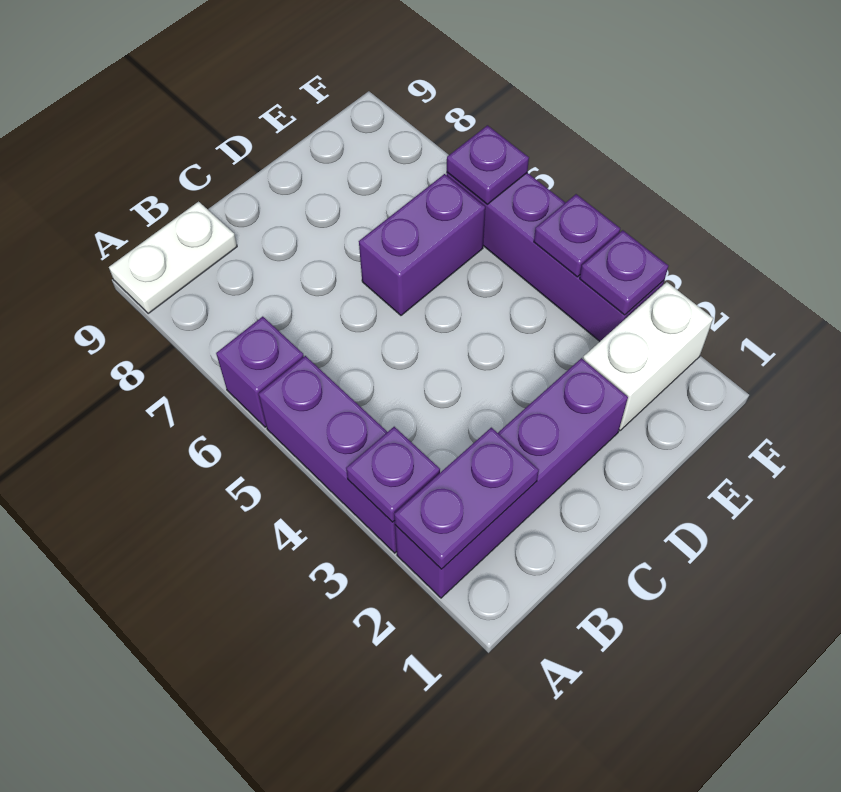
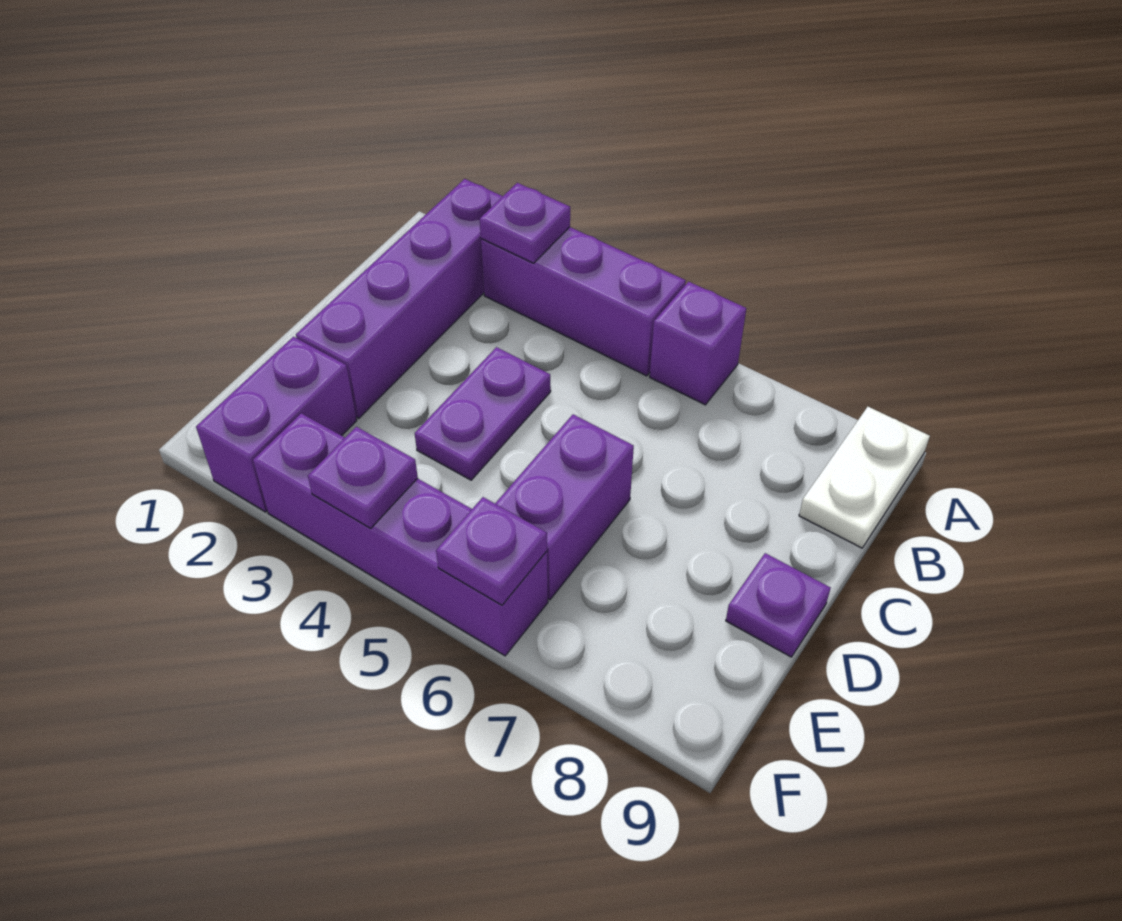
purple 1x2 plate [394,428,539,569] -> purple 1x2 plate moved to [415,347,551,480]
white 1x2 brick [583,282,713,430] -> purple 1x2 brick [196,337,357,512]
purple 1x1 plate [580,230,668,315] -> purple 1x1 plate moved to [726,553,831,657]

